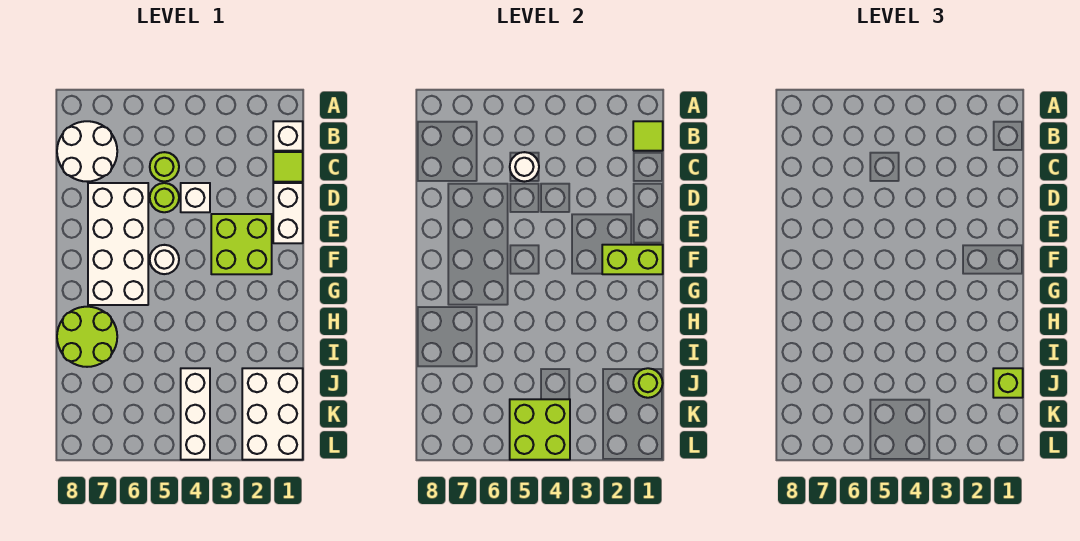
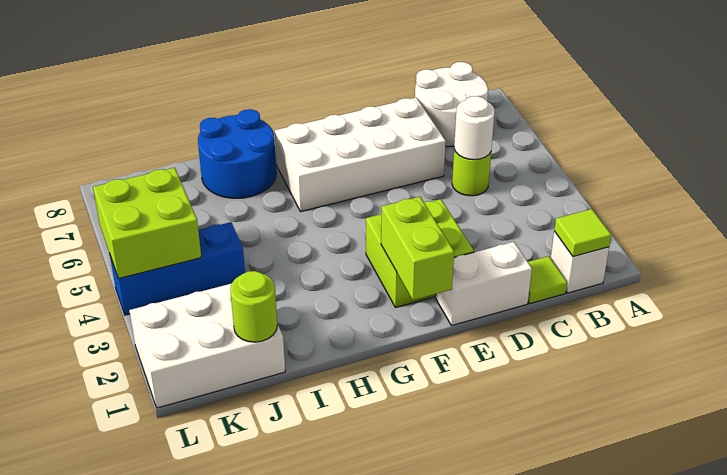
white 1x1 brick [181,183,210,212] -> none
lime 1x1 round brick [150,183,179,212] -> none
white 1x1 round brick [150,245,179,274] -> none
lime 2x2 round brick [57,307,117,367] -> blue 2x2 round brick [198,109,276,198]
lime 1x1 brick [993,368,1023,398] -> none
white 1x3 brick [181,368,210,460] -> blue 1x3 brick [110,222,245,315]

